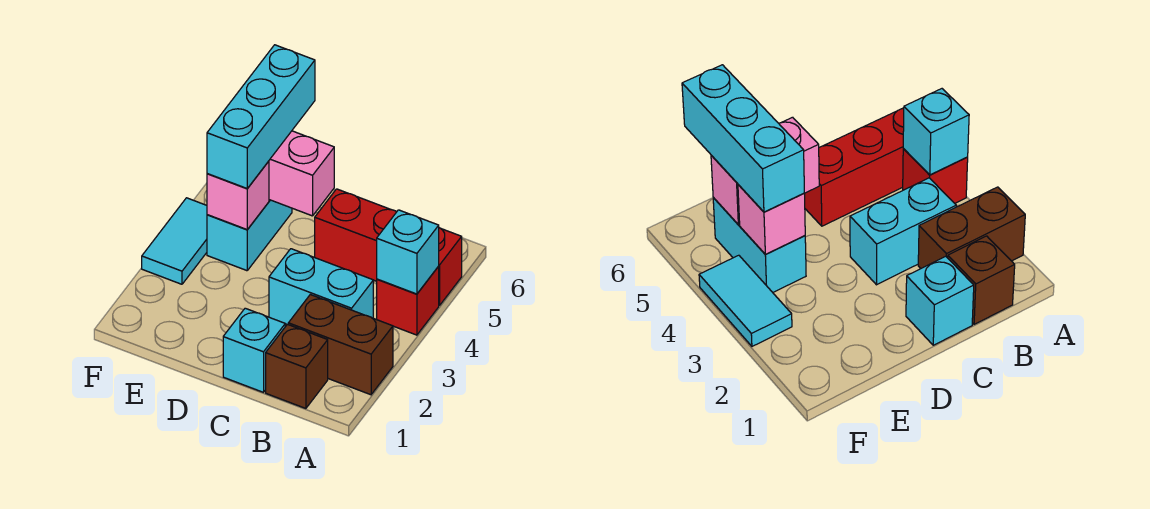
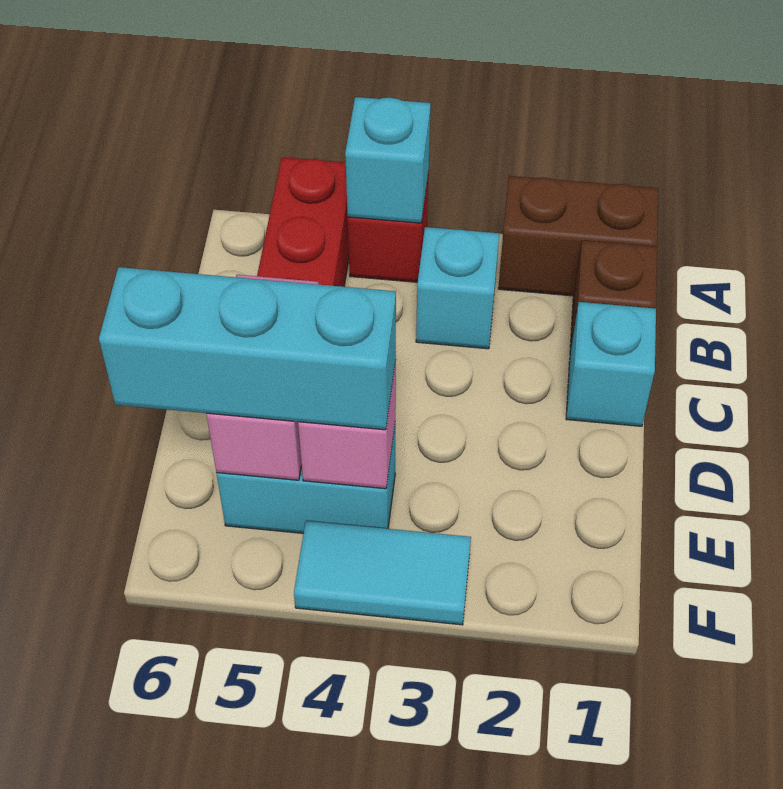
brown 1x2 brick [288,295,393,395] -> brown 1x2 brick turned to [498,176,659,296]
cyan 1x2 brick [269,249,373,324] -> cyan 1x1 brick [416,227,499,349]

